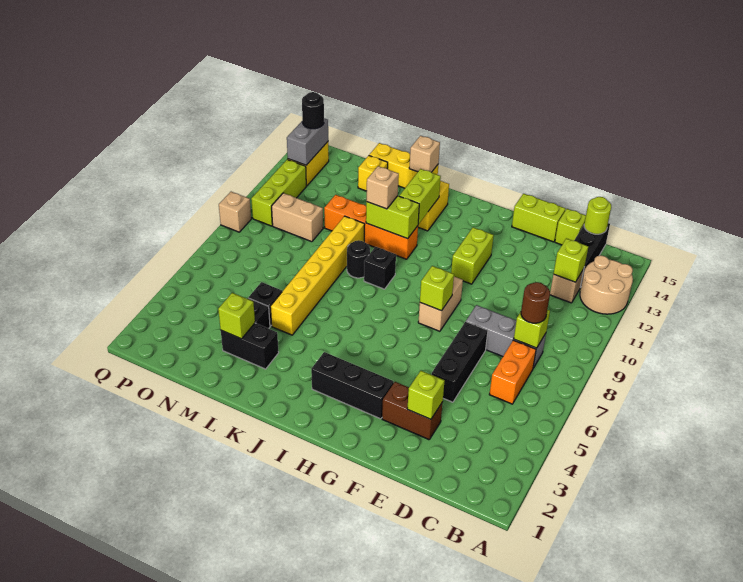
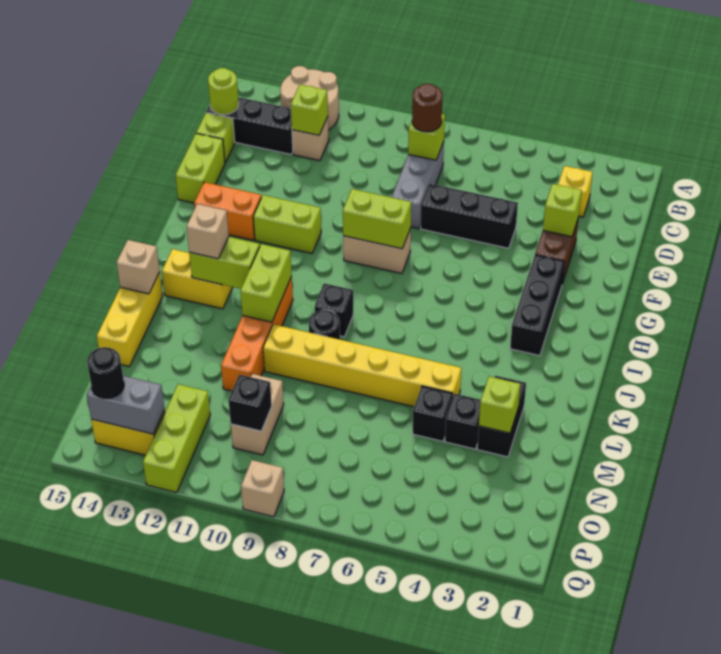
orange 1x2 brick [489,340,536,404] -> orange 1x2 brick moved to [194,182,261,240]
lime 1x1 brick [420,266,454,311] -> lime 1x2 brick [343,189,411,249]
tan 1x1 brick [366,166,399,209] -> tan 1x1 brick moved to [186,204,229,259]
yellow 1x1 brick [358,156,388,191] -> yellow 1x1 brick moved to [558,166,593,217]
none -> black 1x1 brick [229,375,272,431]
lime 1x3 brick [251,159,306,226] -> lime 1x3 brick turned to [143,384,210,493]

